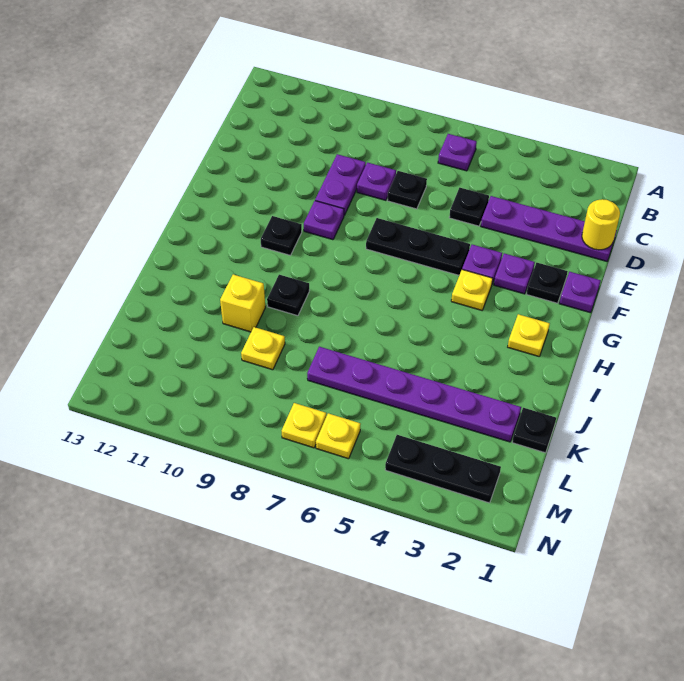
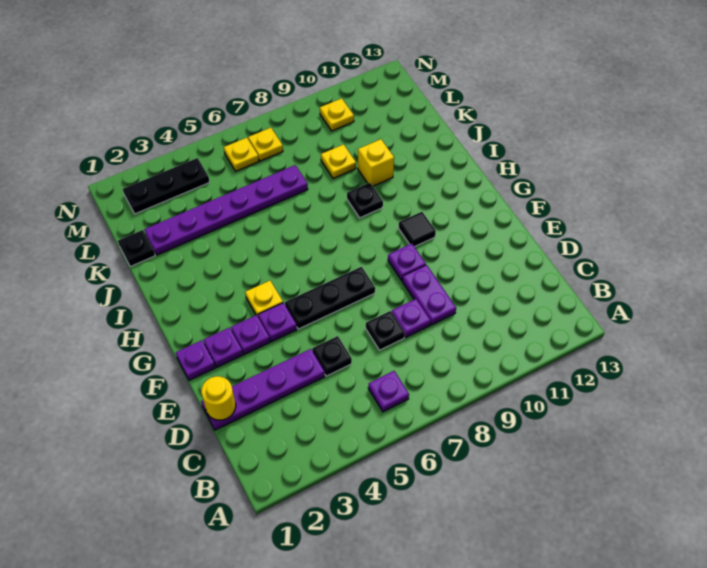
black 1x1 plate [527,263,568,303] -> purple 1x1 plate [204,328,243,367]
black 1x1 plate [261,216,302,255] -> black 1x1 tile [398,212,436,247]
yellow 1x1 plate [508,314,550,356] -> yellow 1x1 plate moved to [320,98,354,131]

